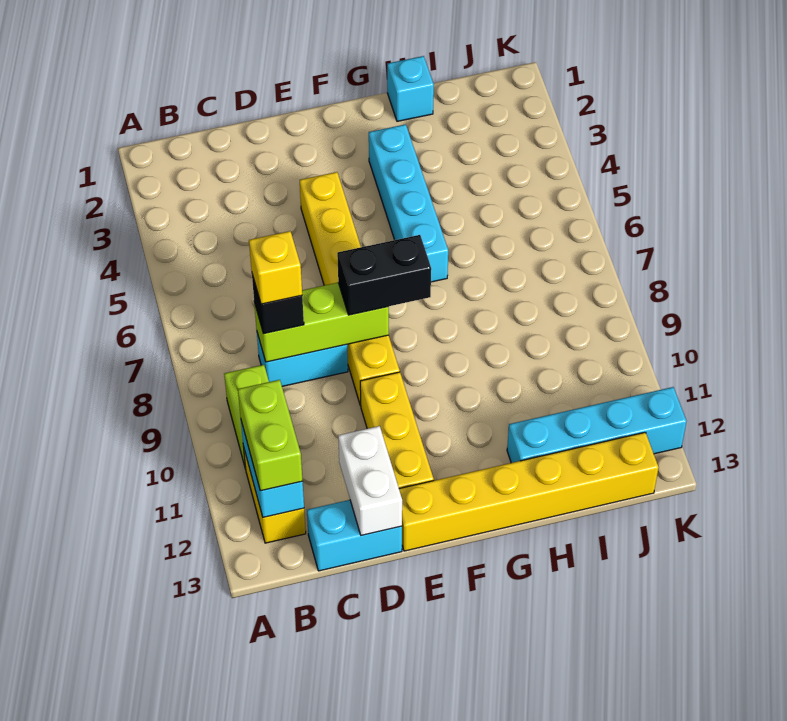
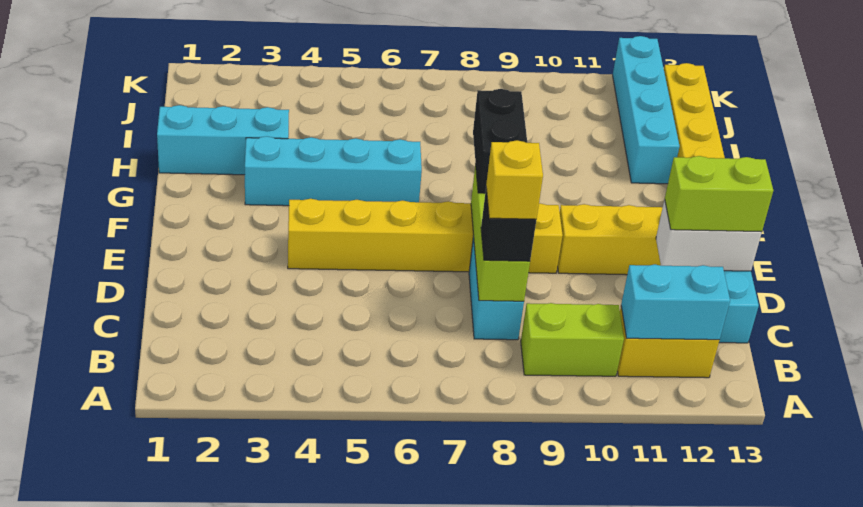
lime 1x2 brick [238,380,302,491] -> lime 1x2 brick moved to [665,156,773,232]
cyan 1x1 brick [387,56,434,121] -> cyan 1x3 brick [157,105,289,175]

